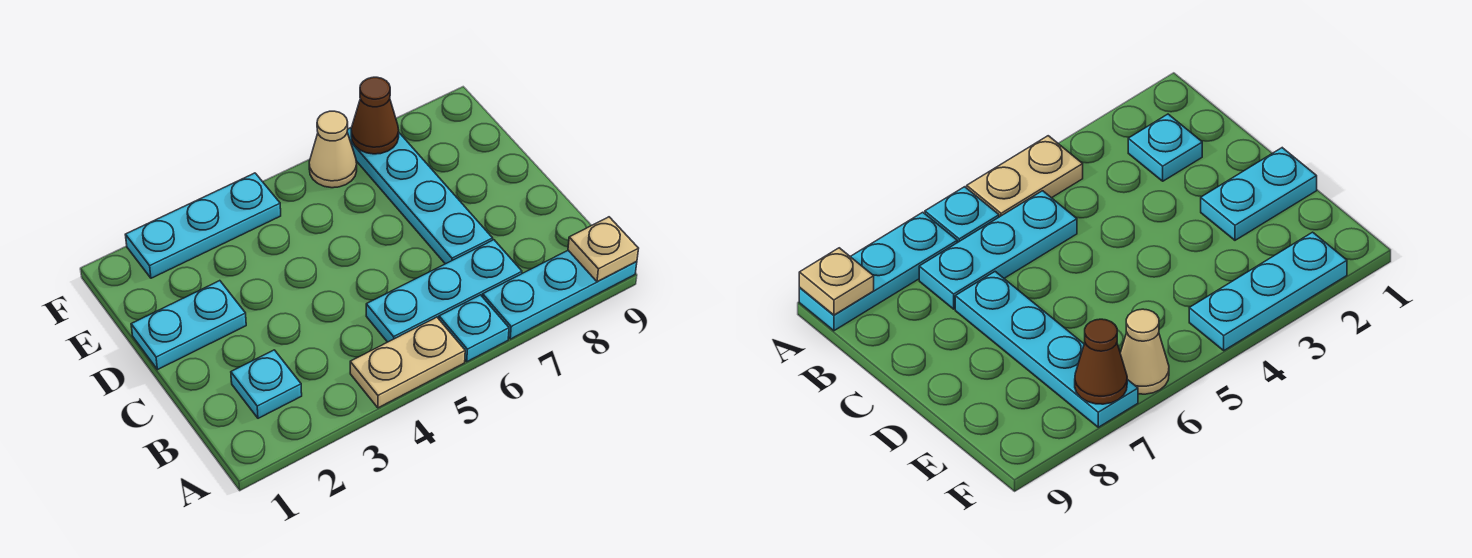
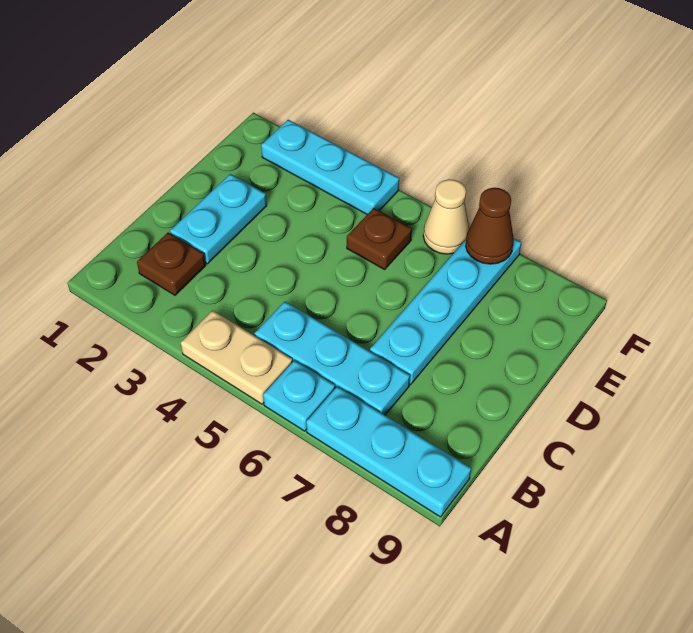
tan 1x1 plate [568,217,639,282] -> none
cyan 1x1 plate [231,350,302,418] -> brown 1x1 plate [137,232,206,295]
cyan 1x2 plate [131,281,246,370] -> cyan 1x2 plate turned to [170,174,267,264]
none -> brown 1x1 plate [347,208,412,270]

